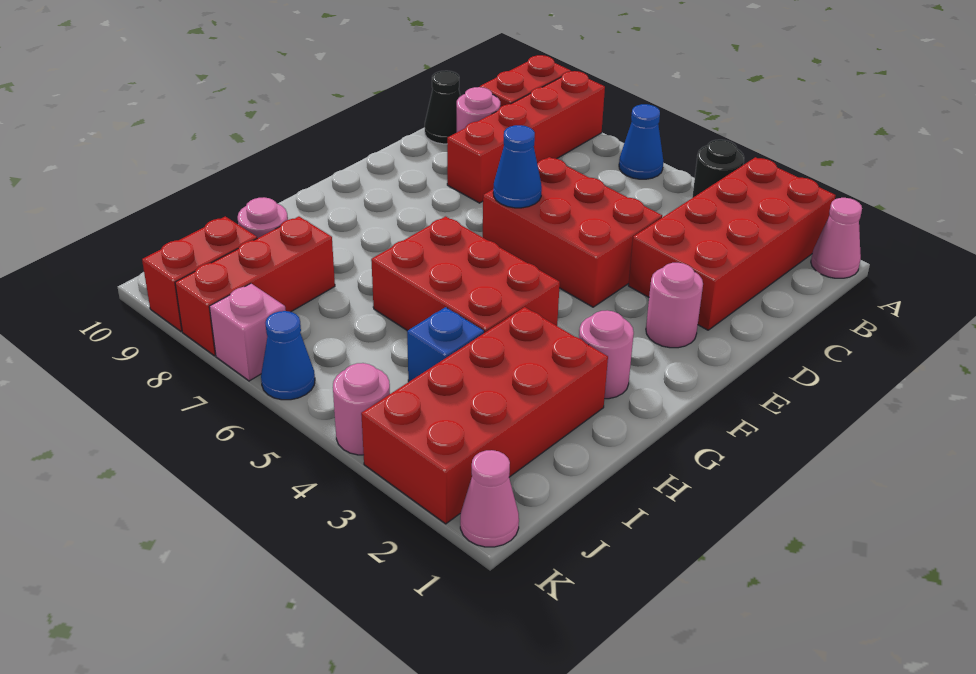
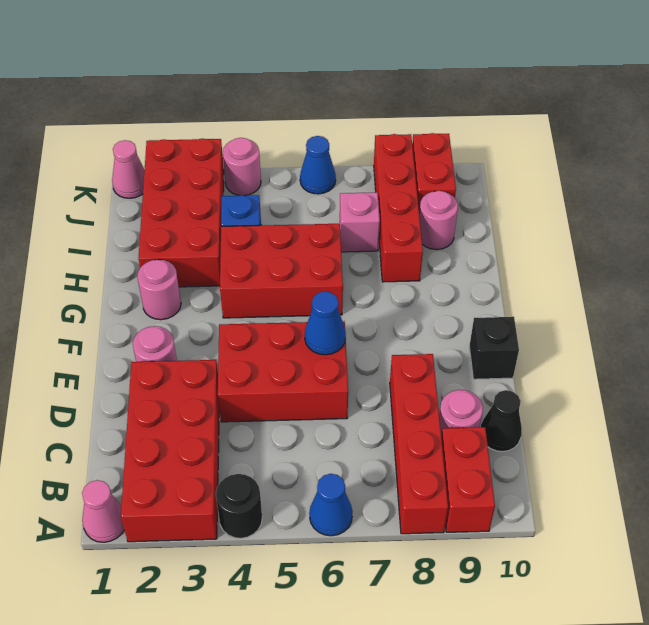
none -> black 1x1 brick [469,317,519,379]
red 1x3 brick [175,217,335,356] -> red 1x4 brick [374,134,423,282]
pink 1x1 brick [209,283,286,381] -> pink 1x1 brick moved to [340,192,380,252]

